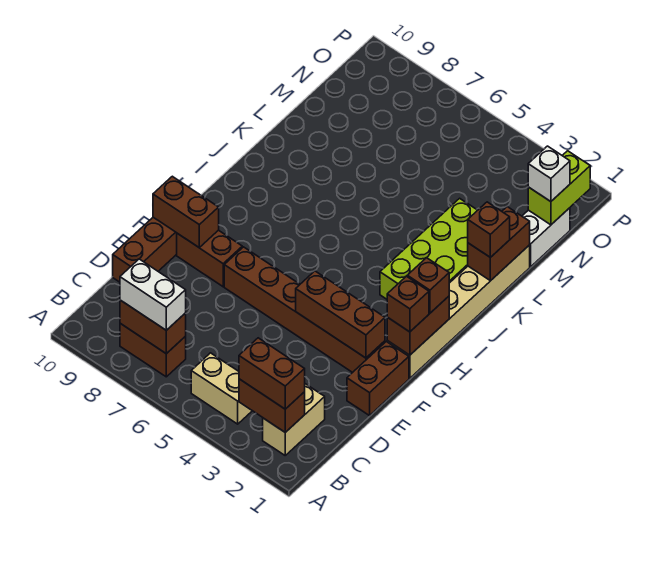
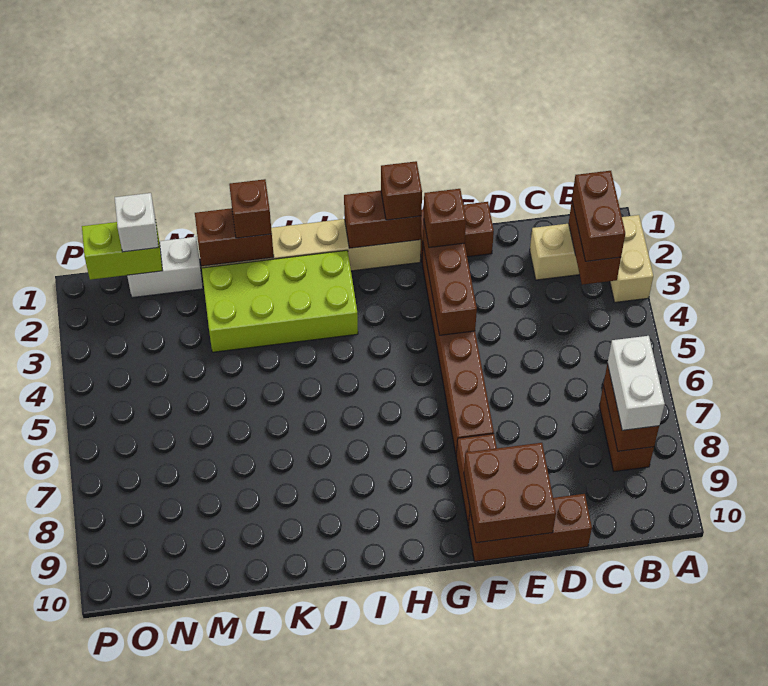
tan 1x2 brick [191,353,252,424] -> tan 1x2 brick moved to [610,215,653,302]
brown 1x2 brick [153,176,219,247] -> brown 2x2 brick [464,443,556,543]
brown 1x1 brick [407,258,449,313] -> brown 1x1 brick moved to [424,189,466,247]

